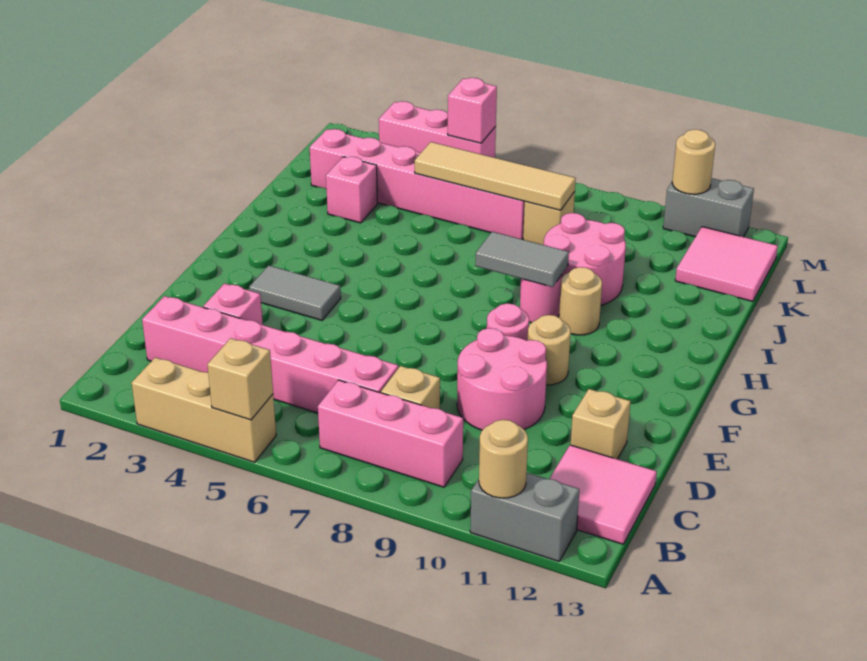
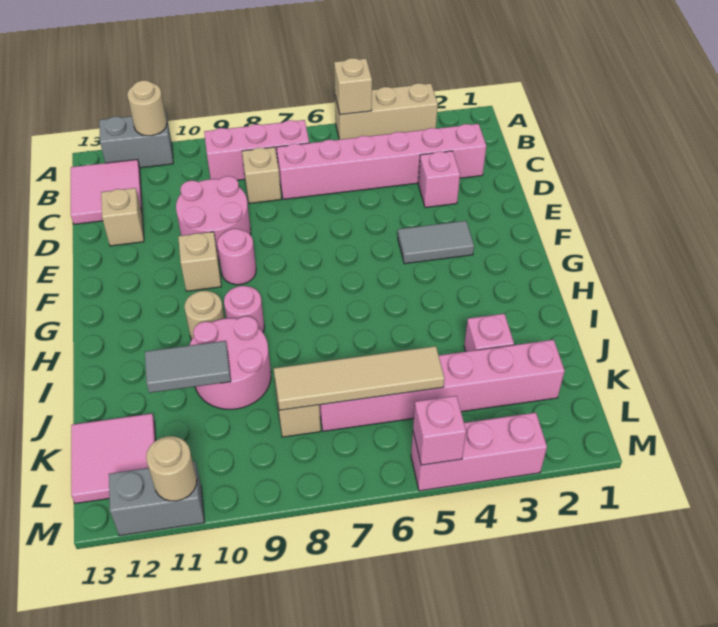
tan 1x1 round brick [528,315,571,385] -> tan 1x1 brick [178,232,221,291]
grey 1x2 tile [475,232,569,287] -> grey 1x2 tile moved to [145,341,231,393]

